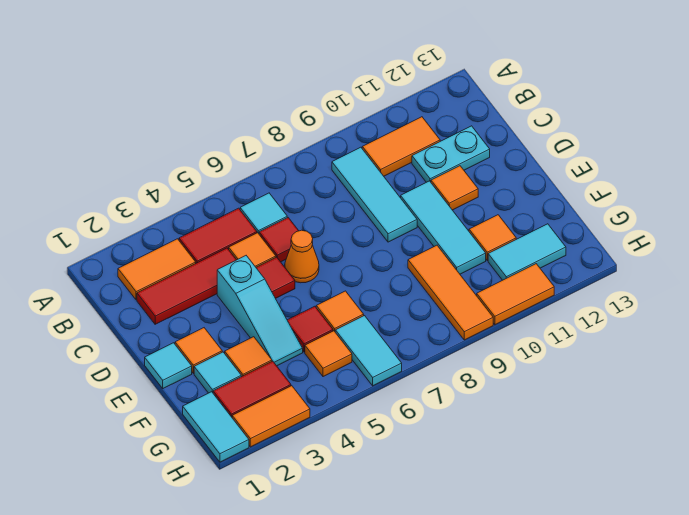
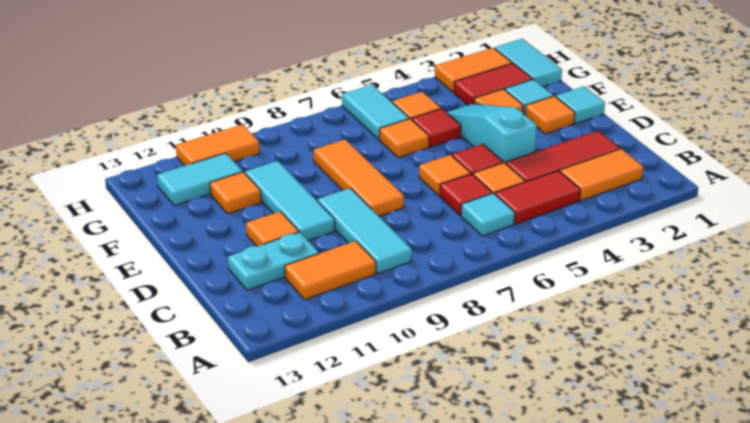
orange 1x1 cone [285,230,319,283] -> orange 1x1 tile [419,155,471,196]
orange 1x3 tile [408,245,493,340] -> orange 1x3 tile moved to [314,140,404,216]

